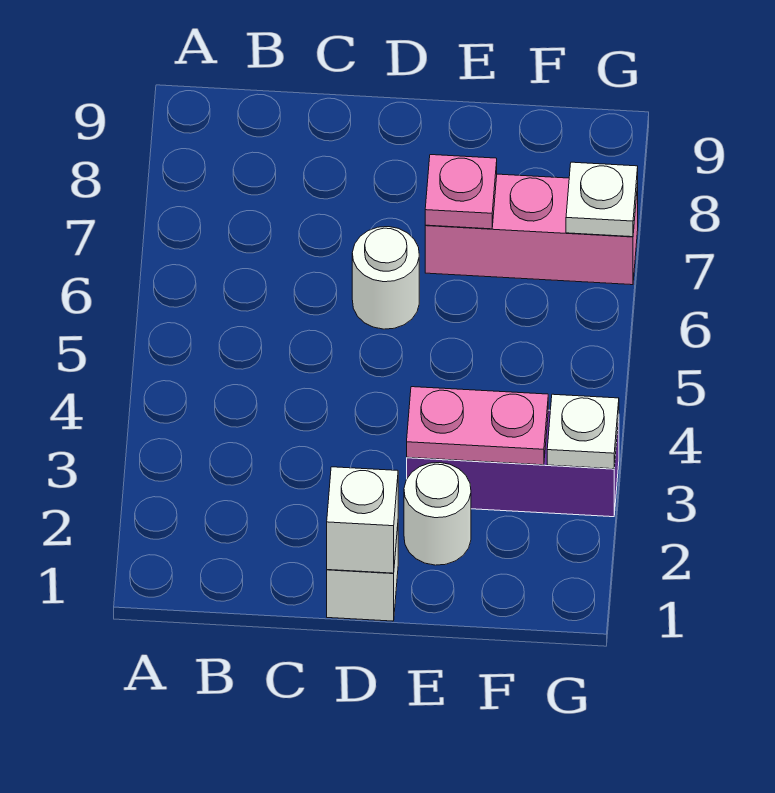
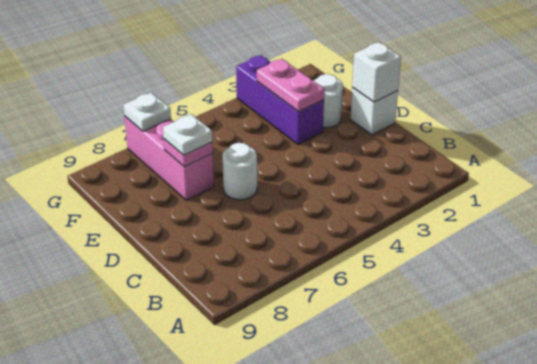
white 1x1 plate [547,394,619,469] -> white 1x1 plate moved to [163,114,212,155]

